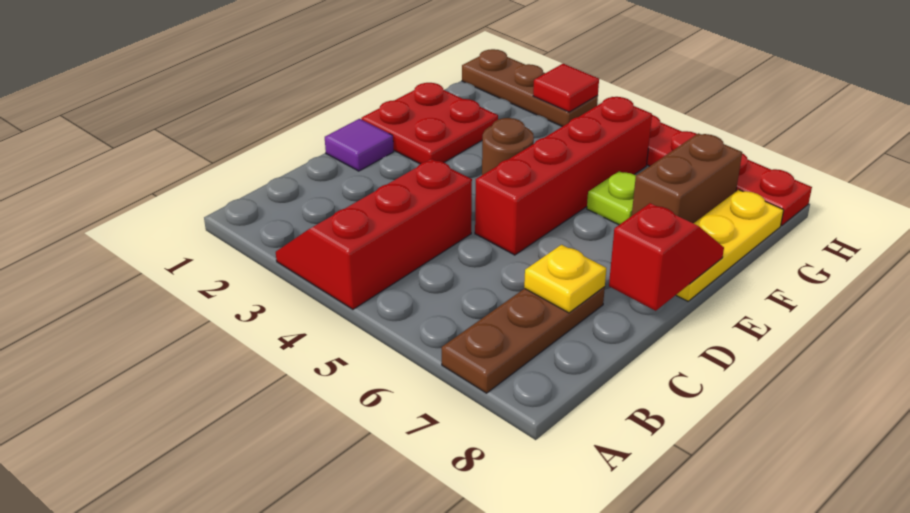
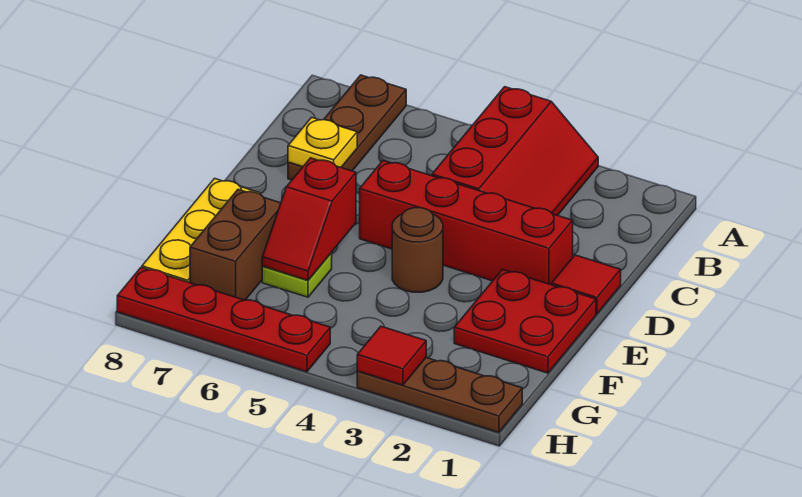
purple 1x1 tile [325,119,394,171] -> red 1x1 tile [551,255,621,314]
red 1x4 brick [475,97,652,255] -> red 1x4 brick turned to [360,161,573,285]
red 1x2 slope [609,203,724,311] -> red 1x2 slope moved to [262,158,356,280]

